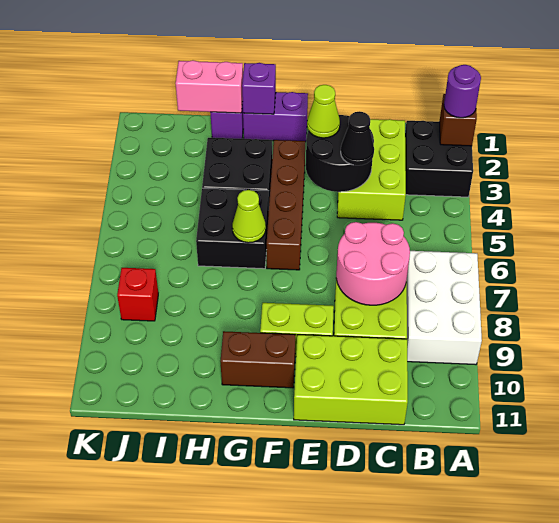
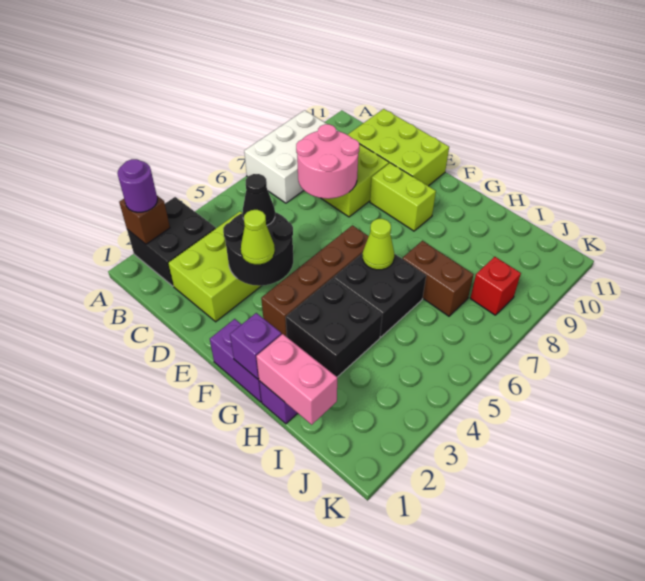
brown 1x2 brick [220,331,295,388] -> brown 1x2 brick moved to [403,241,474,316]

